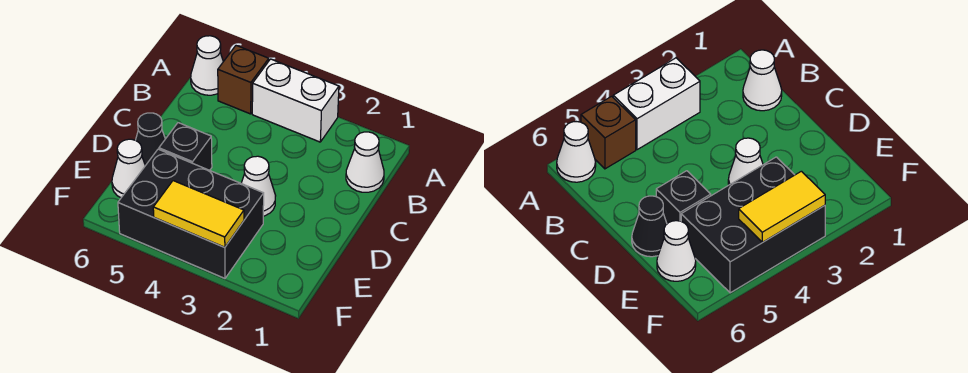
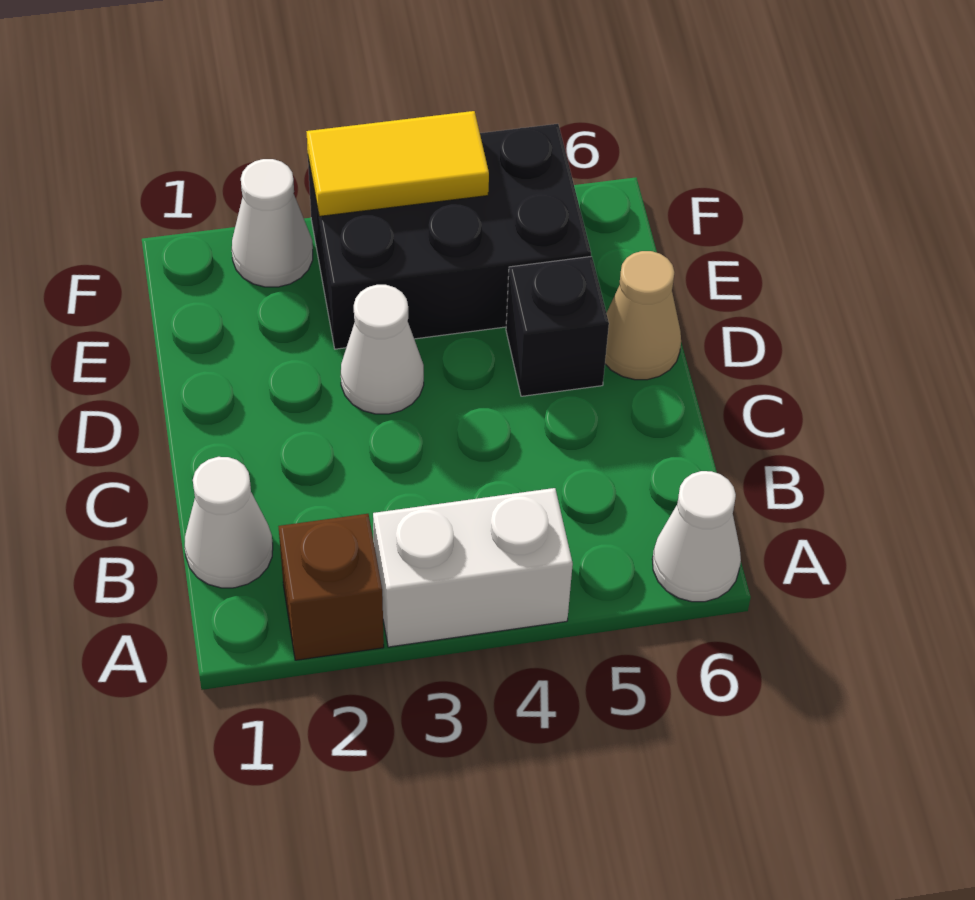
brown 1x1 brick [218,46,269,114] -> brown 1x1 brick moved to [278,514,384,660]
black 1x1 cone [136,113,165,166] -> tan 1x1 cone [605,251,681,380]
white 1x1 cone [112,139,145,198] -> white 1x1 cone moved to [232,159,313,287]

